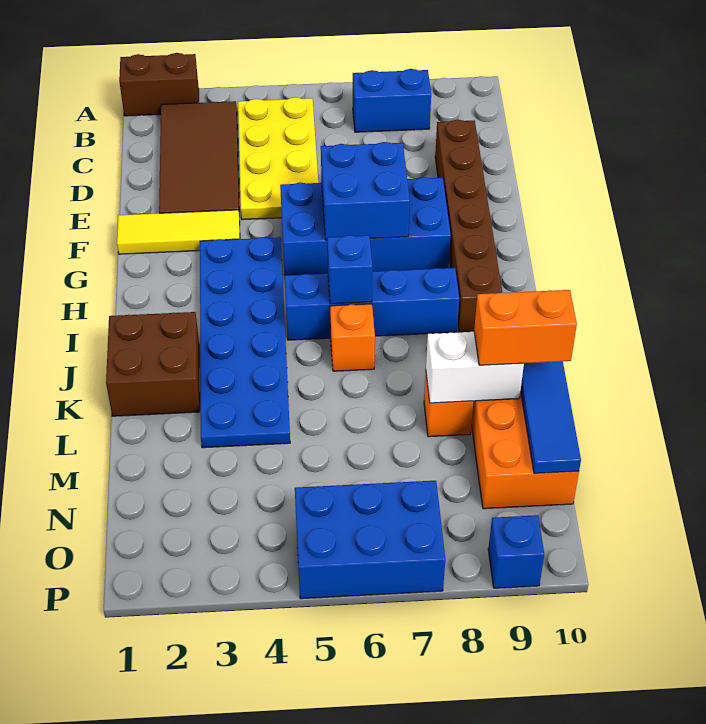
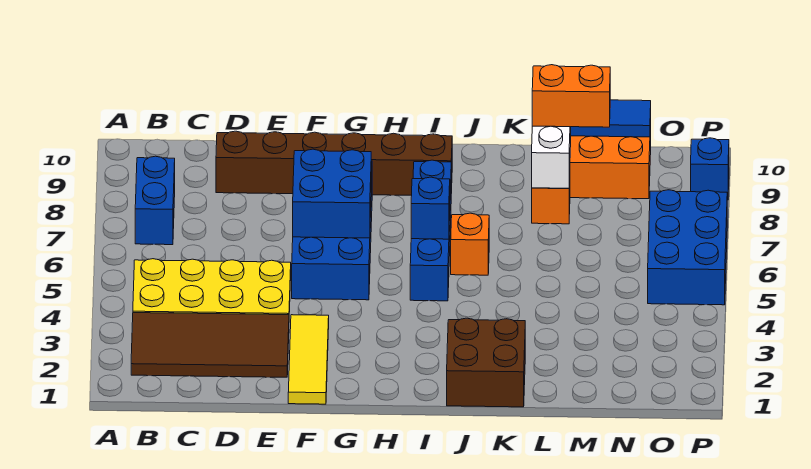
brown 1x2 brick [119,53,199,116] -> none
blue 2x6 plate [200,237,290,448] -> none
orange 1x2 brick [474,290,577,365] -> orange 1x2 brick turned to [532,65,610,127]

